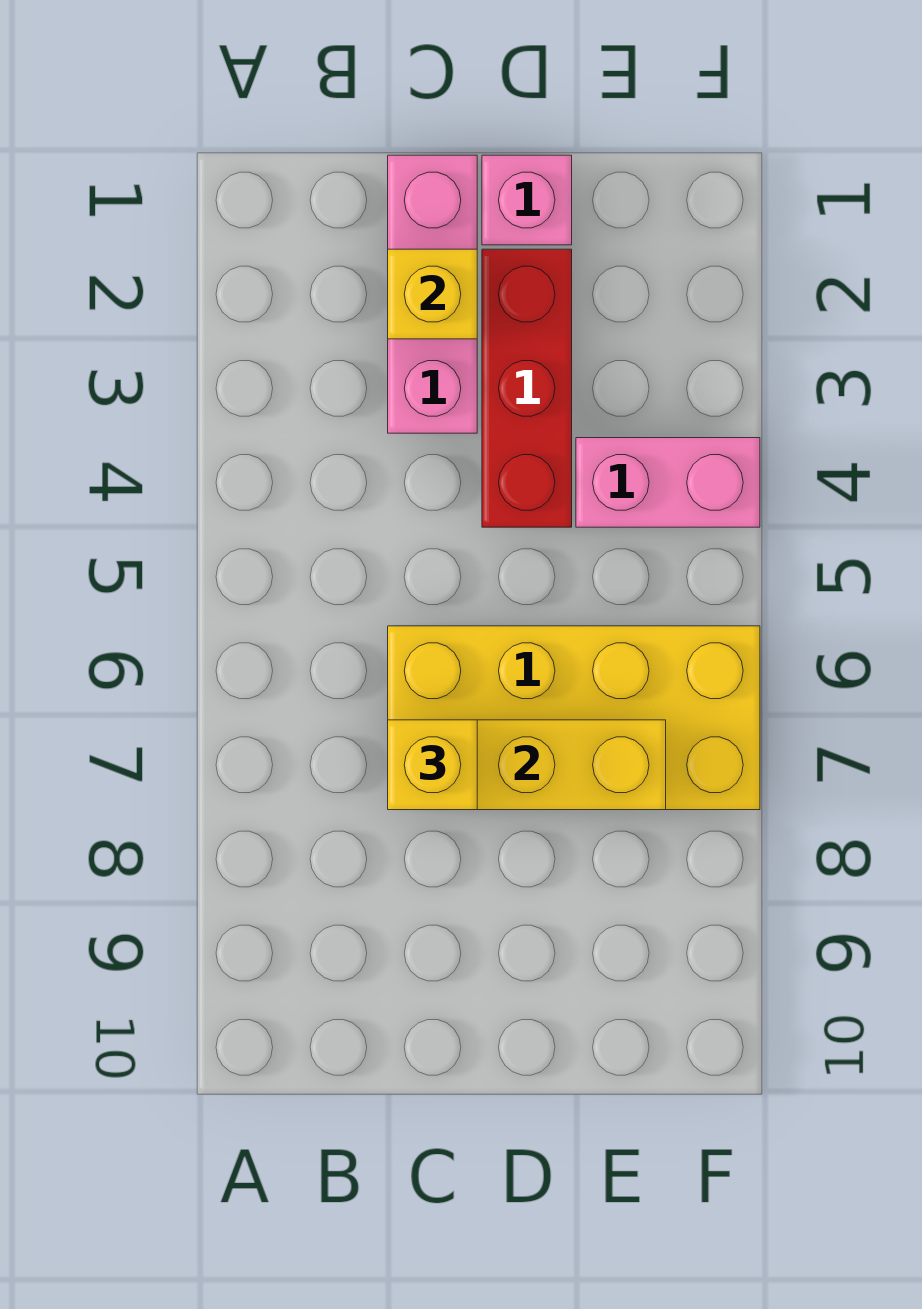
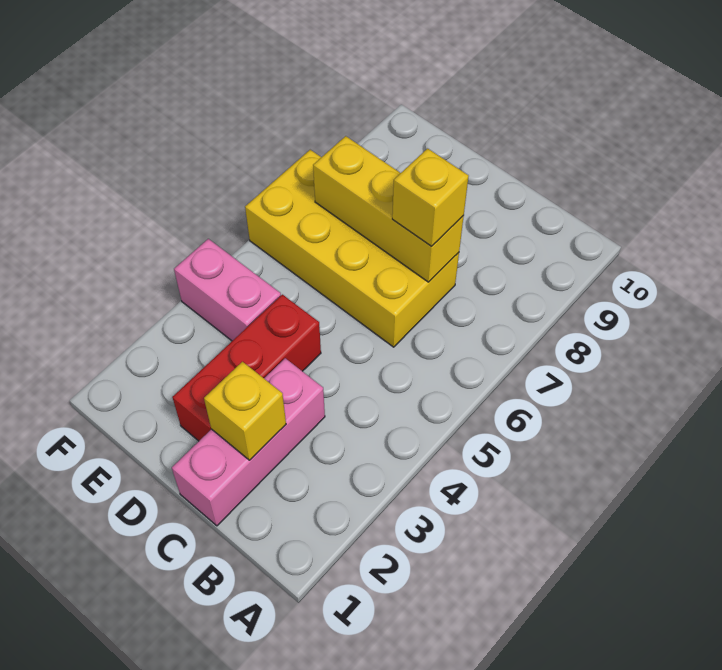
pink 1x1 brick [482,155,572,245] -> none

